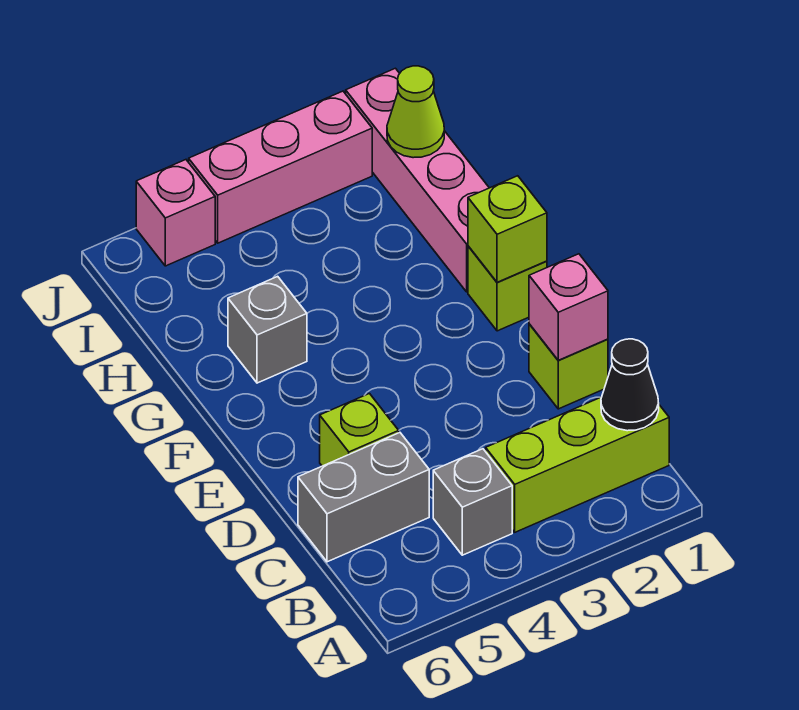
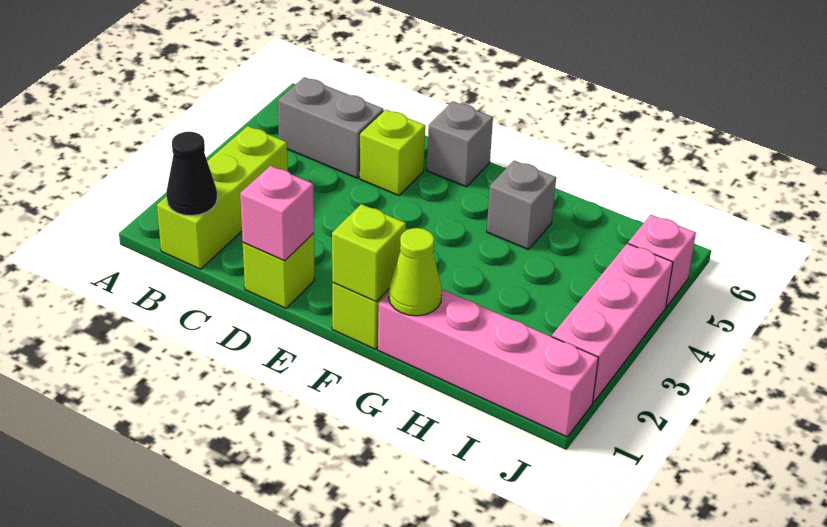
grey 1x1 brick [433,449,512,555] -> grey 1x1 brick moved to [427,101,493,187]
grey 1x2 brick [298,433,429,562] -> grey 1x2 brick turned to [278,77,383,178]
lime 1x1 cone [387,66,444,158] -> lime 1x1 cone moved to [389,228,442,316]

